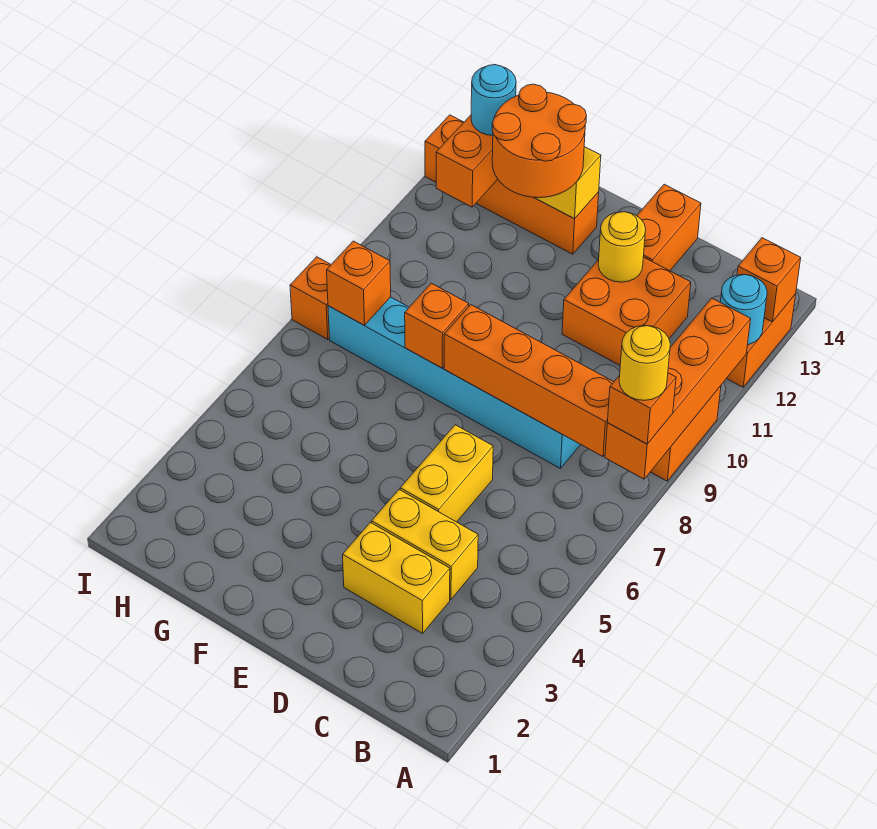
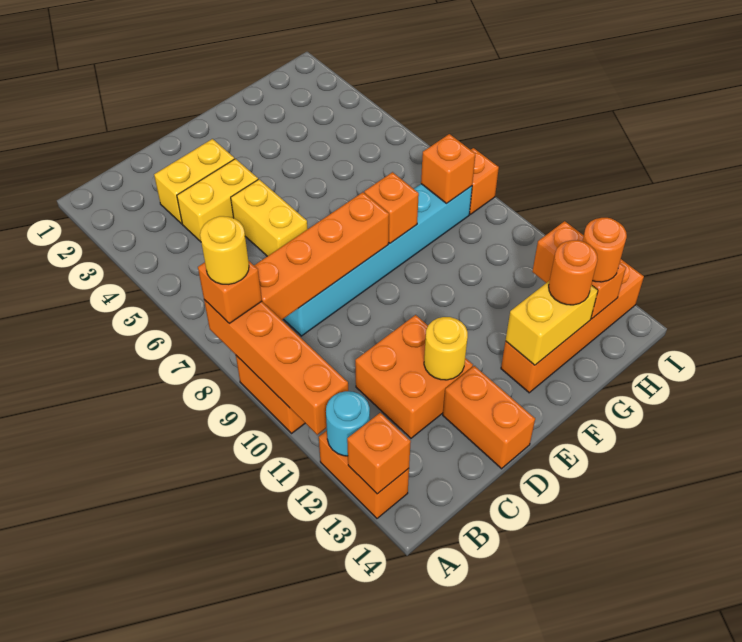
orange 2x2 round brick [492,84,587,198] -> orange 1x1 round brick [549,240,598,305]
cyan 1x1 round brick [471,65,516,135] -> orange 1x1 round brick [582,218,627,282]

